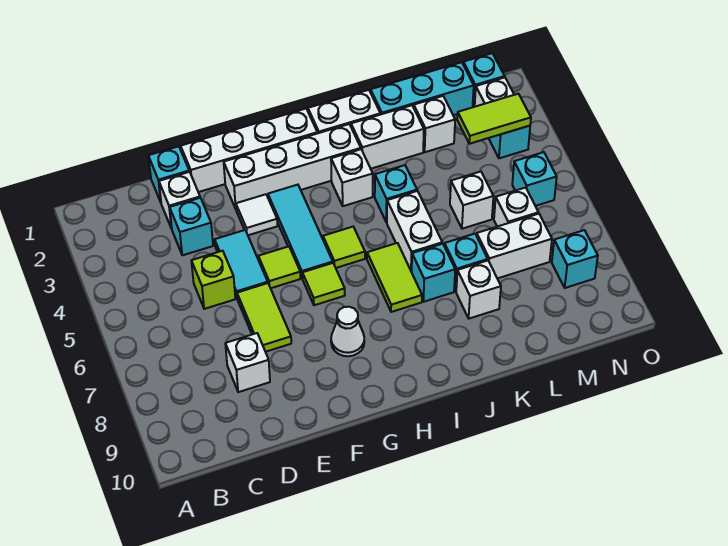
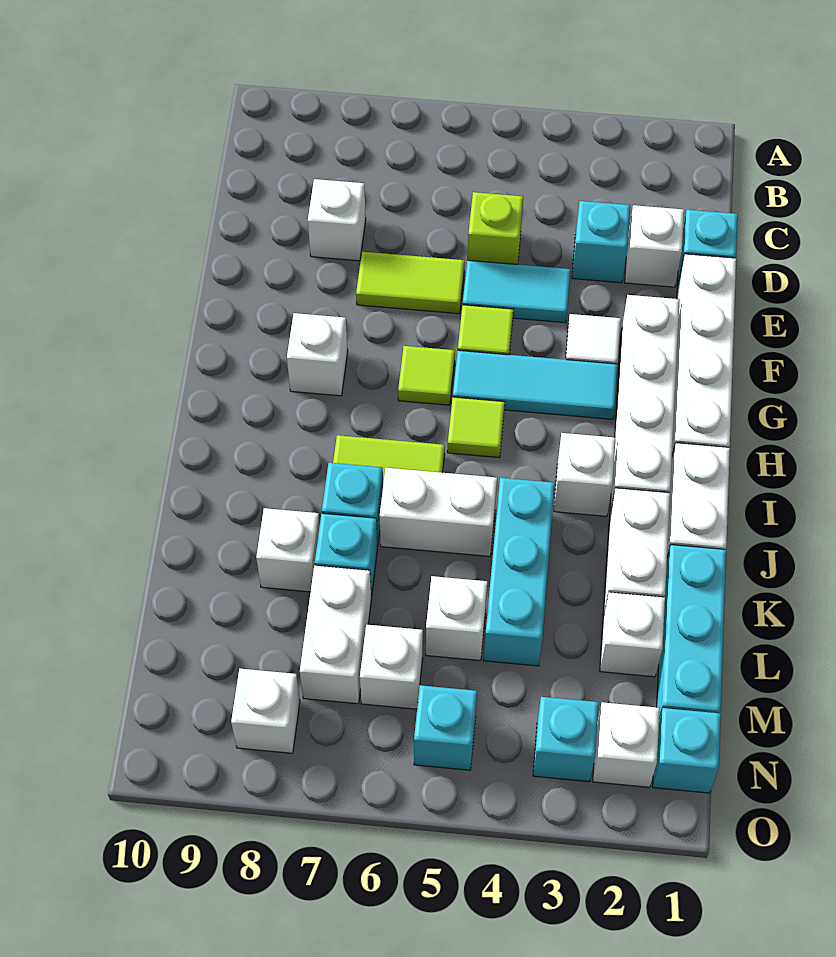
white 1x1 cone [331,307,364,356] -> white 1x1 brick [287,313,348,396]
cyan 1x1 brick [375,165,417,222] -> cyan 1x3 brick [484,478,555,666]
lime 1x2 tile [457,94,531,144] -> none
cyan 1x1 brick [552,230,598,288] -> white 1x1 brick [231,669,300,753]

